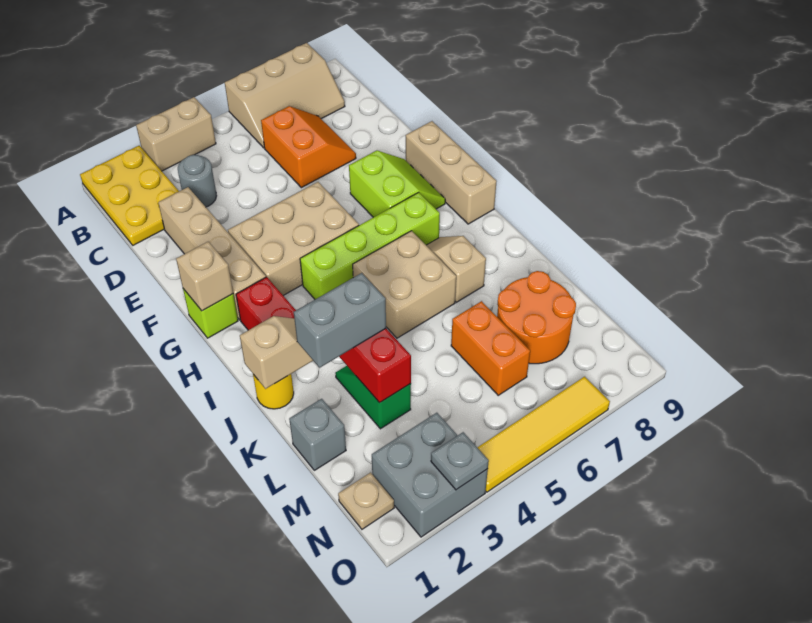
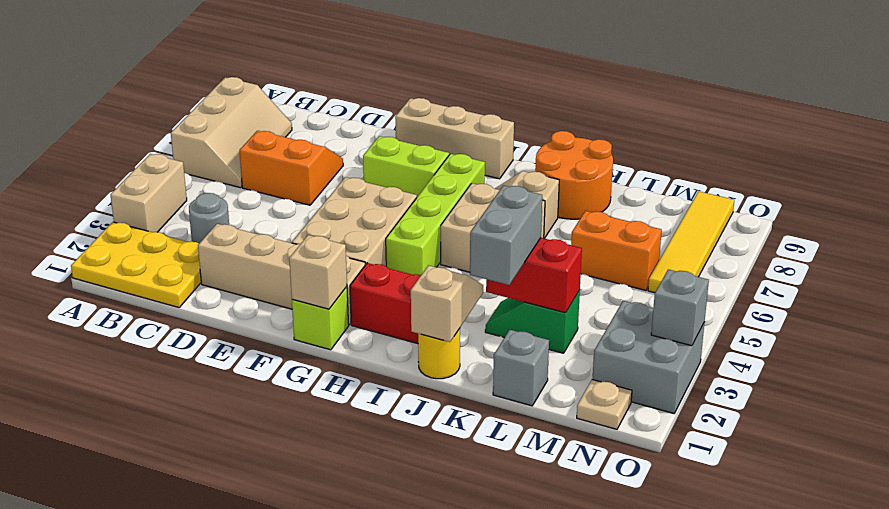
orange 2x2 round brick [497,271,576,364] -> orange 2x2 round brick moved to [535,131,613,219]
grey 1x1 plate [431,432,489,490] -> grey 1x1 brick [651,269,709,346]
yellow 1x4 tile [477,377,610,492] -> yellow 1x4 tile moved to [648,191,734,293]

